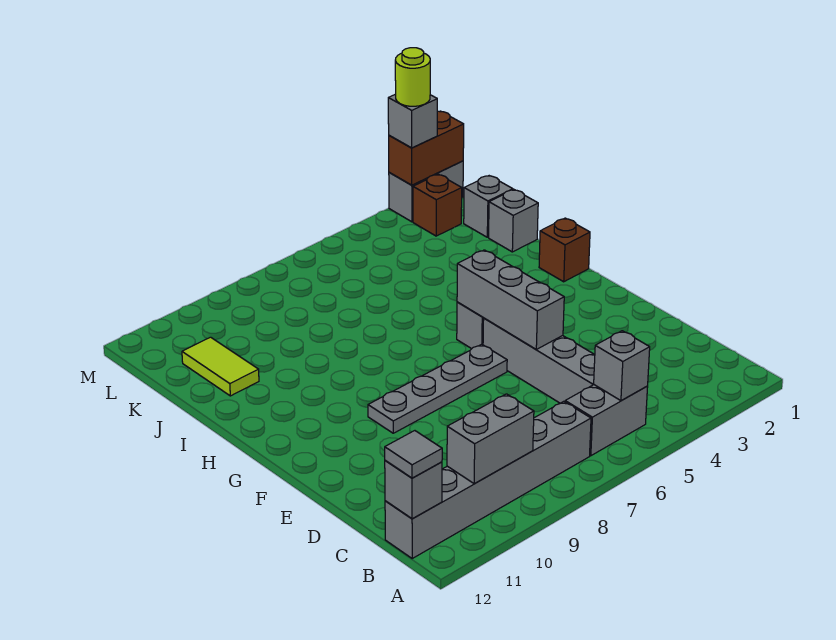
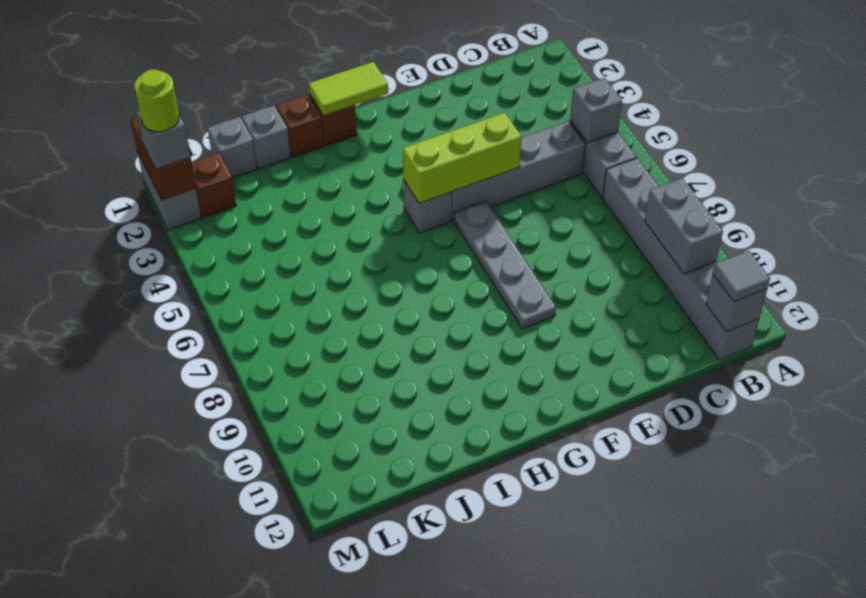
grey 1x3 brick [457,250,564,349] -> lime 1x3 brick [403,113,522,203]
none -> brown 1x1 brick [276,94,324,157]
lime 1x2 tile [182,337,259,396] -> lime 1x2 tile moved to [309,62,388,116]

